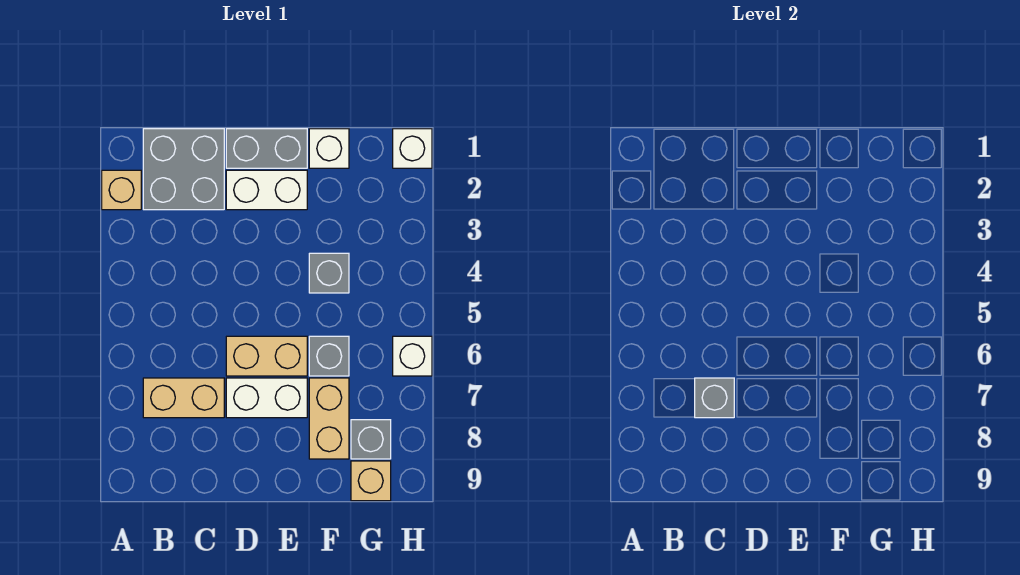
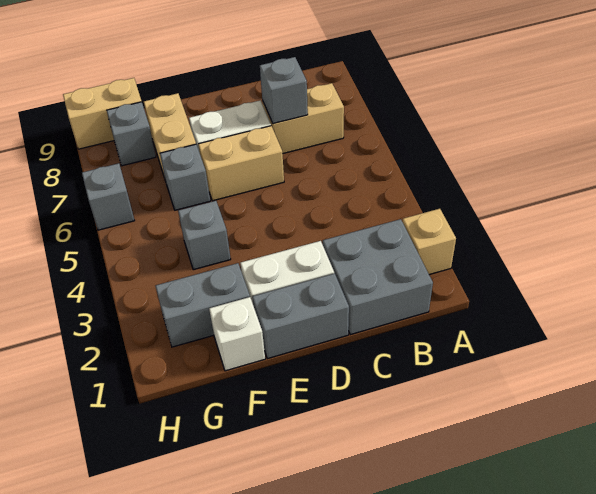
none -> grey 1x2 brick [156,263,250,347]
tan 1x1 brick [351,461,391,501] -> tan 1x2 brick [63,78,142,149]
white 1x1 brick [393,129,432,168] -> none
white 1x1 brick [393,336,432,376] -> grey 1x1 brick [82,163,135,230]

